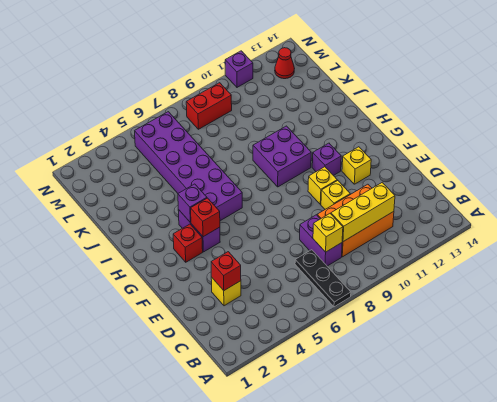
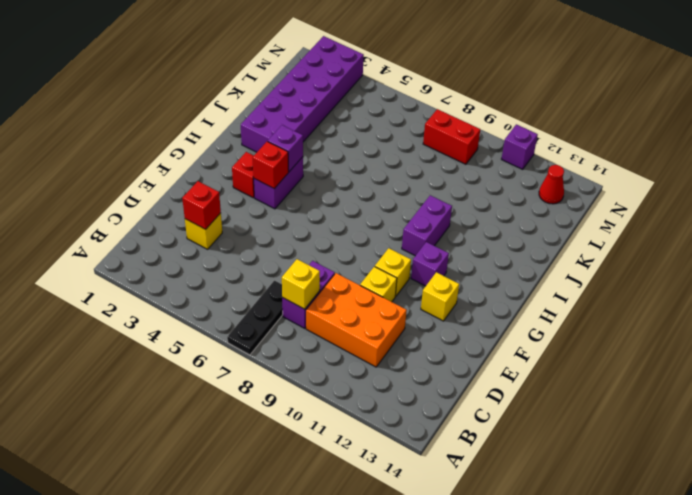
yellow 1x3 brick [331,182,395,242] -> none
purple 2x6 brick [135,112,242,221] -> purple 2x6 brick moved to [241,36,364,152]
purple 2x2 brick [253,126,311,187] -> purple 1x2 brick [402,195,452,256]

